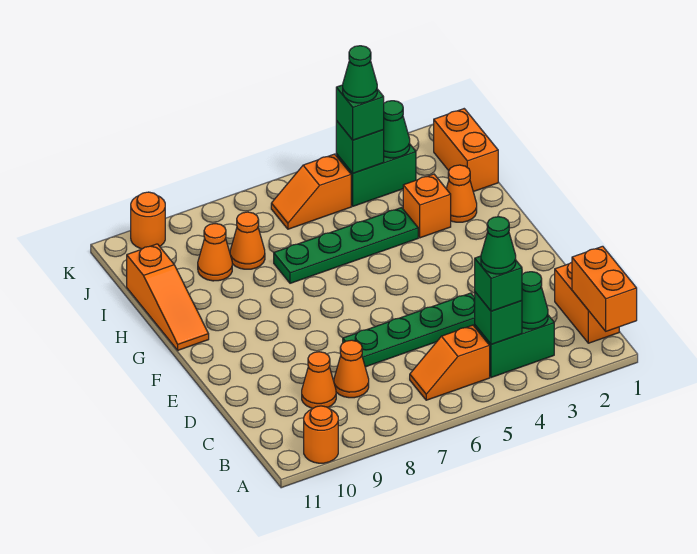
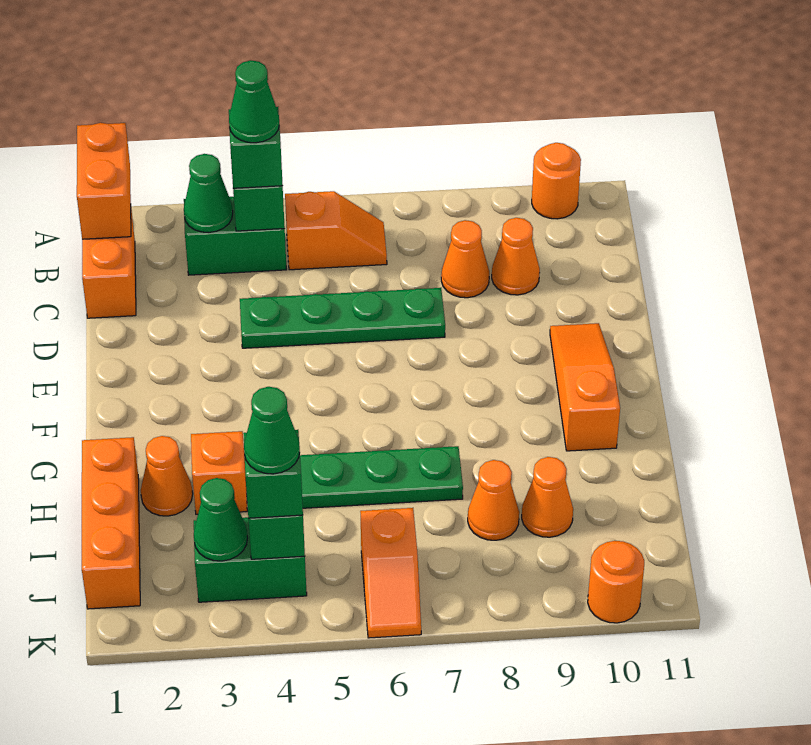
orange 1x3 slope [127,244,209,350] -> orange 1x3 slope moved to [550,323,620,451]
orange 1x2 brick [434,109,498,192] -> orange 1x3 brick [82,437,140,609]
orange 1x2 slope [271,154,351,229] -> orange 1x2 slope turned to [360,508,421,638]

